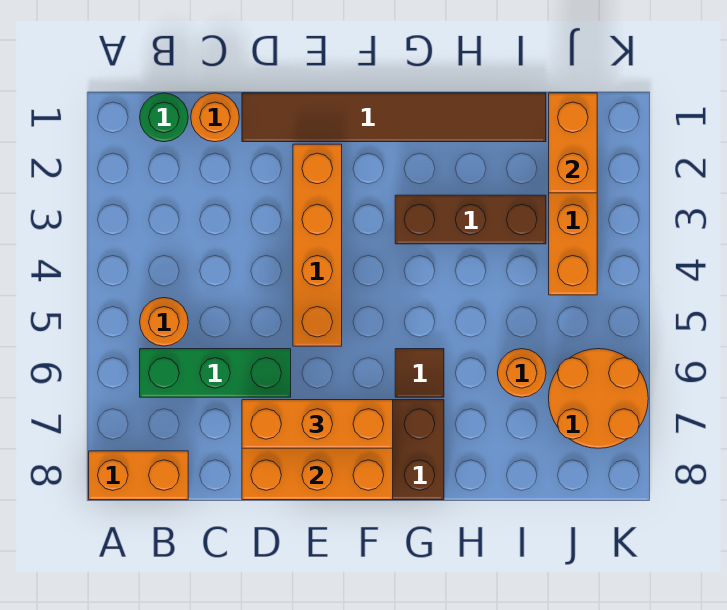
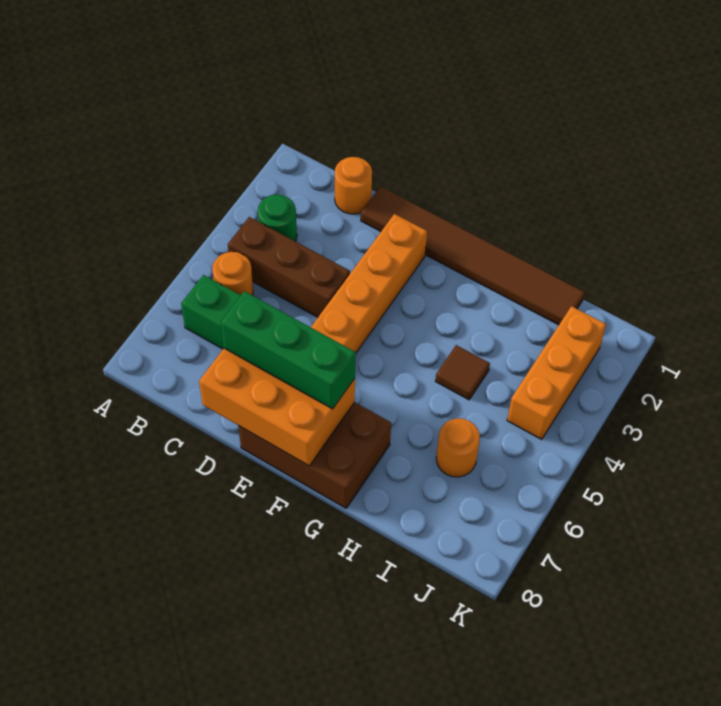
orange 1x2 brick [89,451,188,500] -> none
green 1x1 round brick [140,93,188,142] -> green 1x1 round brick moved to [258,195,297,242]
orange 1x3 brick [242,400,393,448] -> green 1x3 brick [221,291,356,409]
brown 1x3 brick [395,195,546,244] -> brown 1x3 brick moved to [228,217,350,317]
brown 1x1 tile [395,349,444,397] -> brown 1x1 tile moved to [435,345,490,400]
orange 1x2 brick [549,93,597,193] -> none
orange 2x2 round brick [549,349,648,448] -> none

